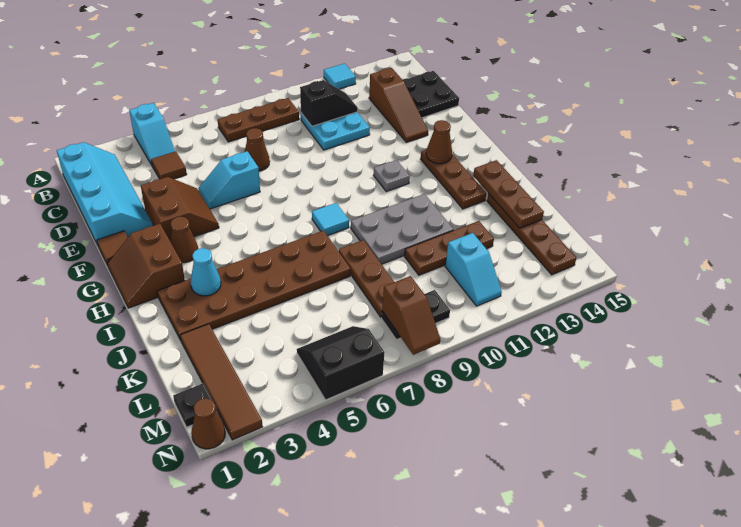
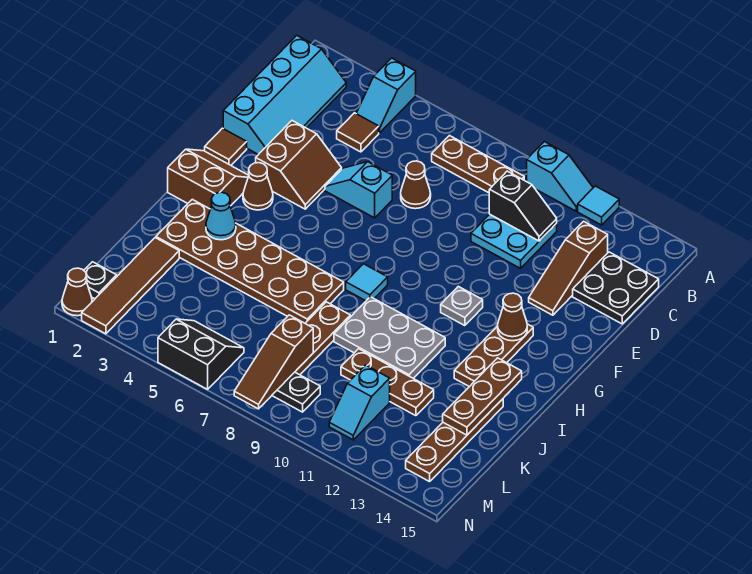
none -> cyan 1x2 slope [527,141,593,211]
brown 2x2 slope [107,224,185,308] -> brown 2x2 slope turned to [168,149,249,209]
brown 1x2 slope [382,276,440,355] -> brown 1x3 slope [234,315,313,409]

